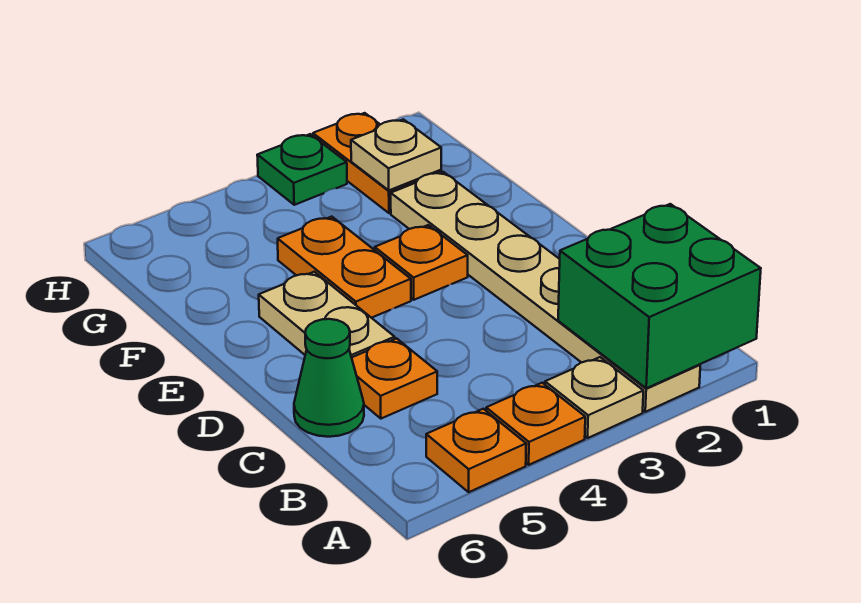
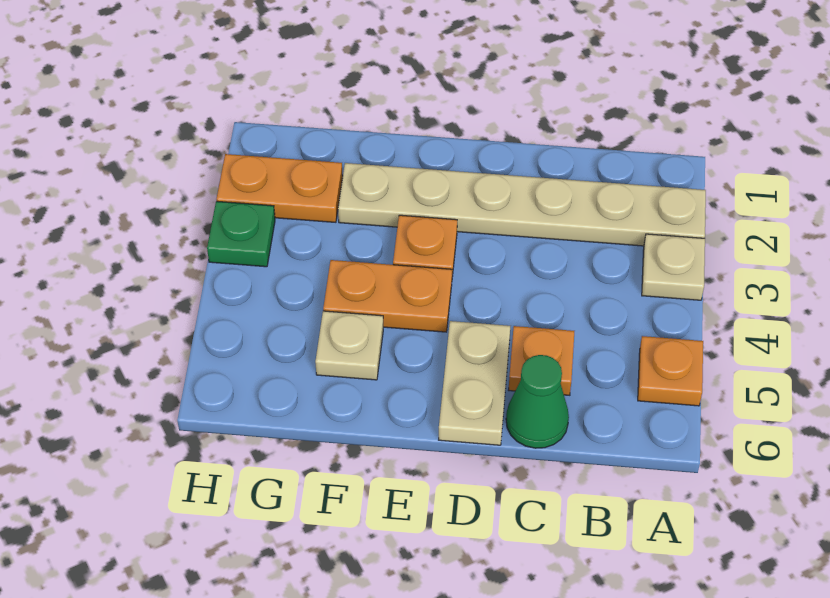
green 2x2 brick [558,204,761,388] -> none
orange 1x1 plate [486,383,585,465] -> none
tan 1x2 plate [259,272,395,357] -> tan 1x2 plate turned to [439,321,510,445]
tan 1x1 plate [351,119,441,190] -> tan 1x1 plate moved to [315,311,383,380]

